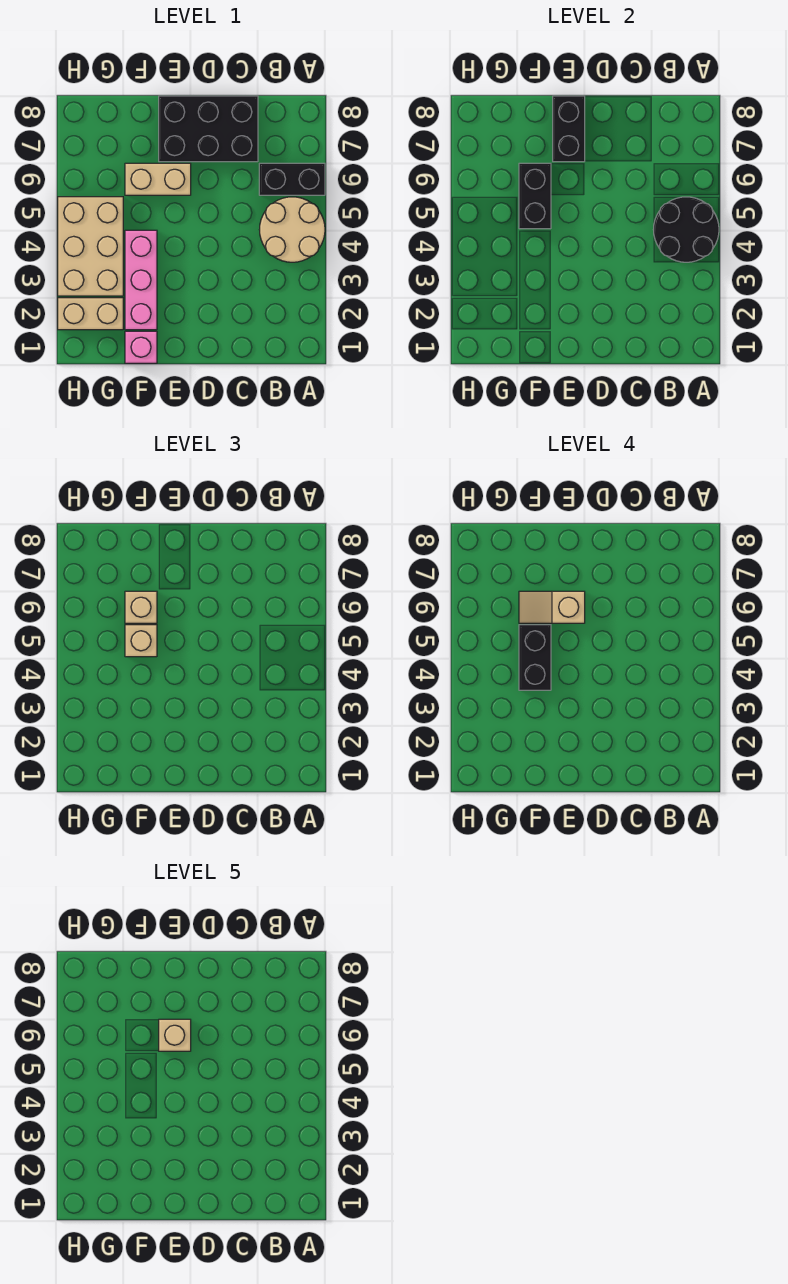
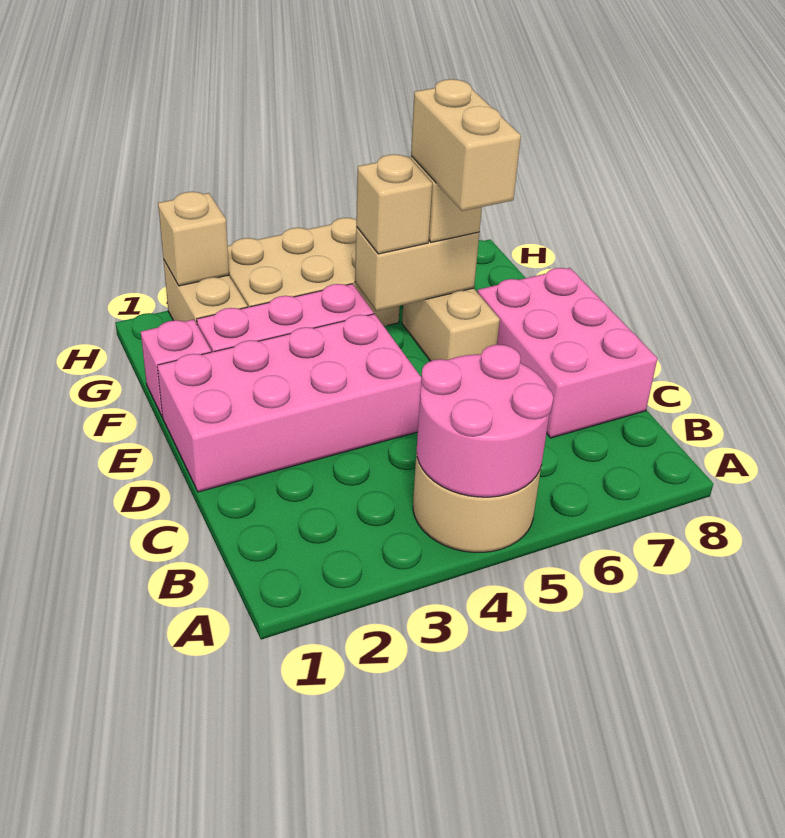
black 2x2 round brick [653,197,719,262] -> pink 2x2 round brick [417,345,553,497]
black 1x2 brick [259,163,325,195] -> none
black 2x3 brick [159,96,258,162] -> pink 2x3 brick [477,268,657,438]
none -> pink 2x4 brick [157,314,422,492]
tan 1x2 slope [519,591,585,623] -> tan 1x2 brick [411,79,521,211]
tan 1x1 brick [159,1019,191,1051] -> tan 1x1 brick moved to [158,192,229,286]
black 1x2 brick [553,96,585,162] -> none
black 1x2 brick [519,625,551,690] -> none
black 1x2 brick [519,163,551,229] -> tan 1x2 brick [355,227,479,311]

